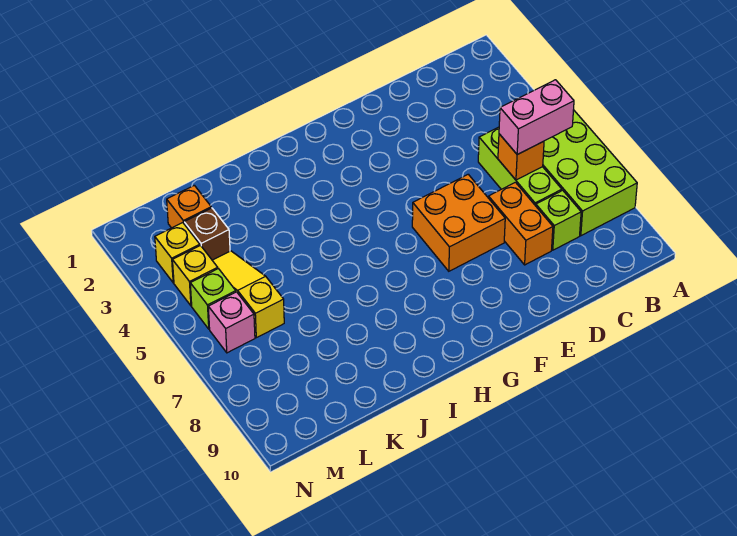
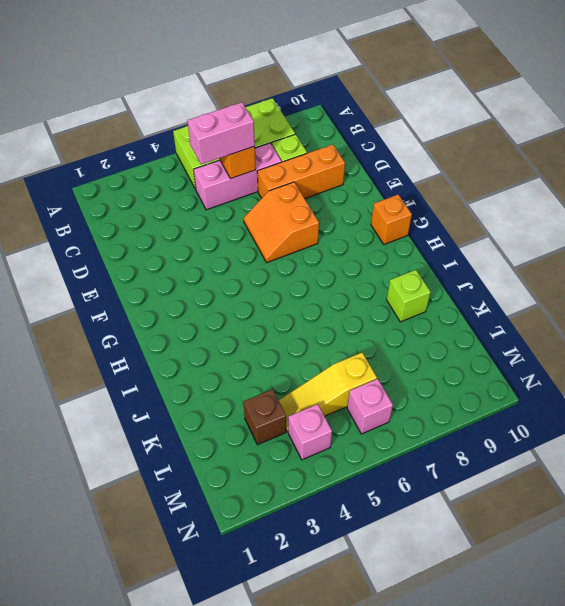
pink 1x2 brick [499,80,574,154] -> pink 1x2 brick turned to [187,102,255,164]
lime 1x3 brick [478,127,562,206] -> pink 1x3 brick [194,143,282,210]
orange 1x2 brick [488,182,553,265] -> orange 1x3 brick [257,145,345,199]
orange 2x2 brick [412,174,505,271] -> orange 2x2 slope [244,182,319,263]
orange 1x1 brick [167,185,211,228] -> orange 1x1 brick moved to [371,195,412,244]
yellow 1x1 brick [155,223,200,283] -> none
yellow 1x1 brick [173,246,218,306] -> pink 1x1 brick [288,404,332,460]
lime 1x1 brick [190,269,236,329] -> lime 1x1 brick moved to [387,270,431,322]

